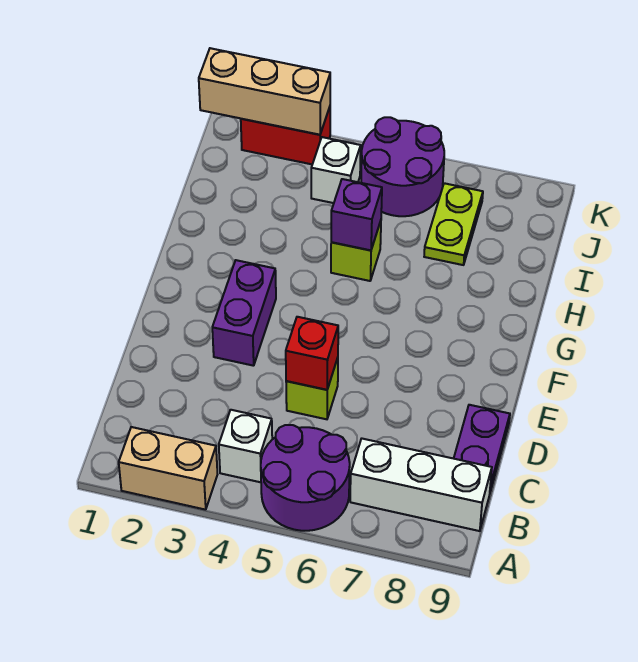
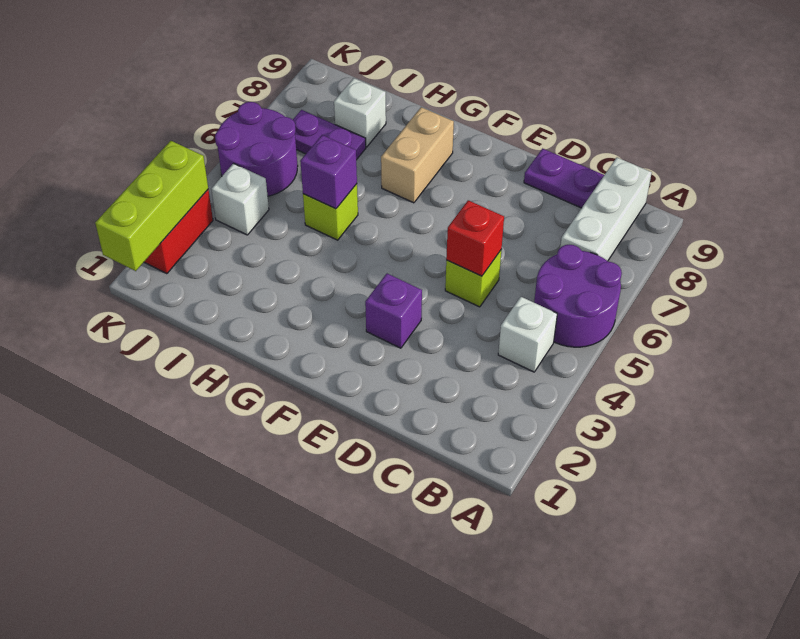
tan 1x2 brick [119,427,217,510] -> tan 1x2 brick moved to [381,107,454,203]
purple 1x2 brick [212,260,276,366] -> purple 1x1 brick [365,274,422,348]
lime 1x2 plate [424,183,483,265] -> purple 1x2 plate [293,110,366,160]
none -> white 1x1 brick [334,78,386,147]
tan 1x3 brick [199,48,330,135] -> lime 1x3 brick [95,141,208,271]

